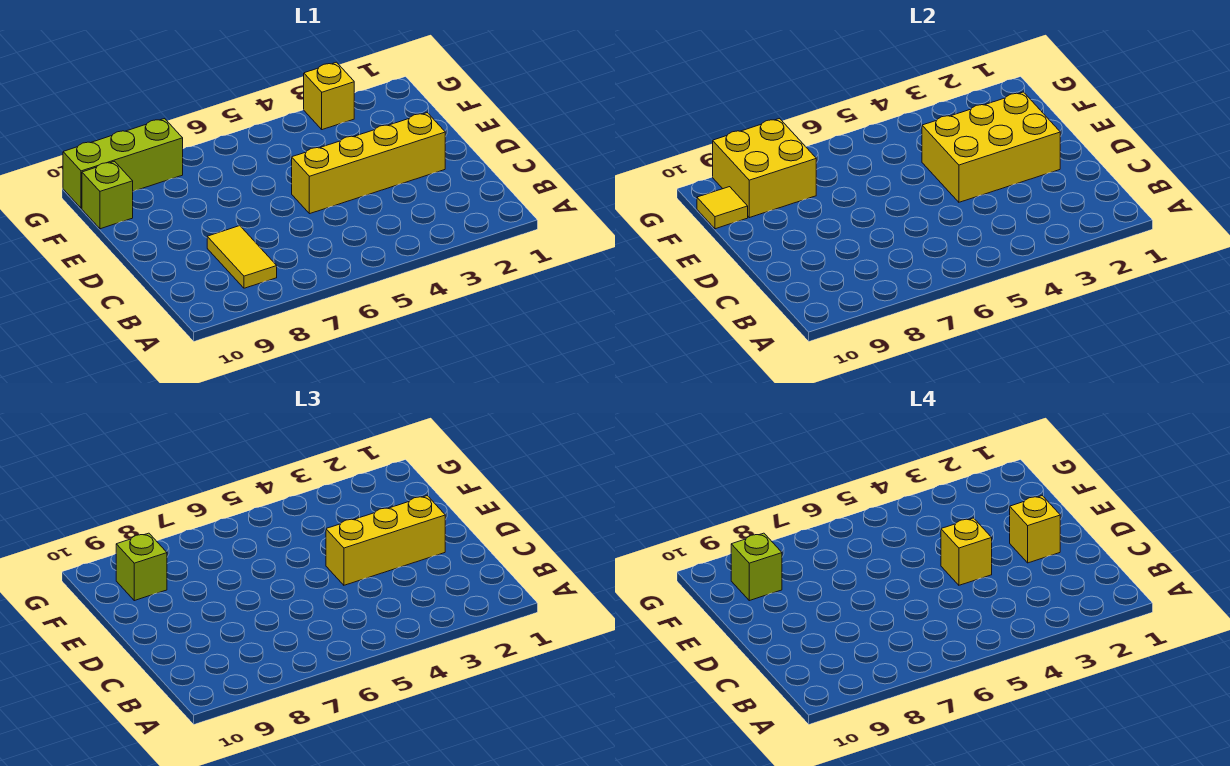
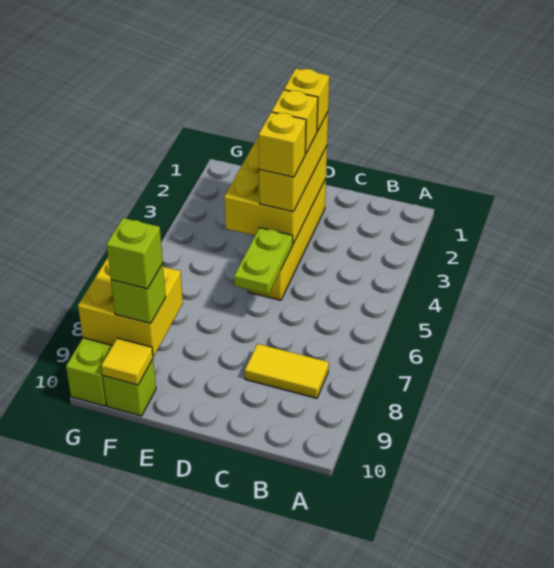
none -> lime 1x2 plate [234,228,293,294]
yellow 1x1 brick [304,62,354,130] -> yellow 1x1 brick moved to [272,90,318,154]

